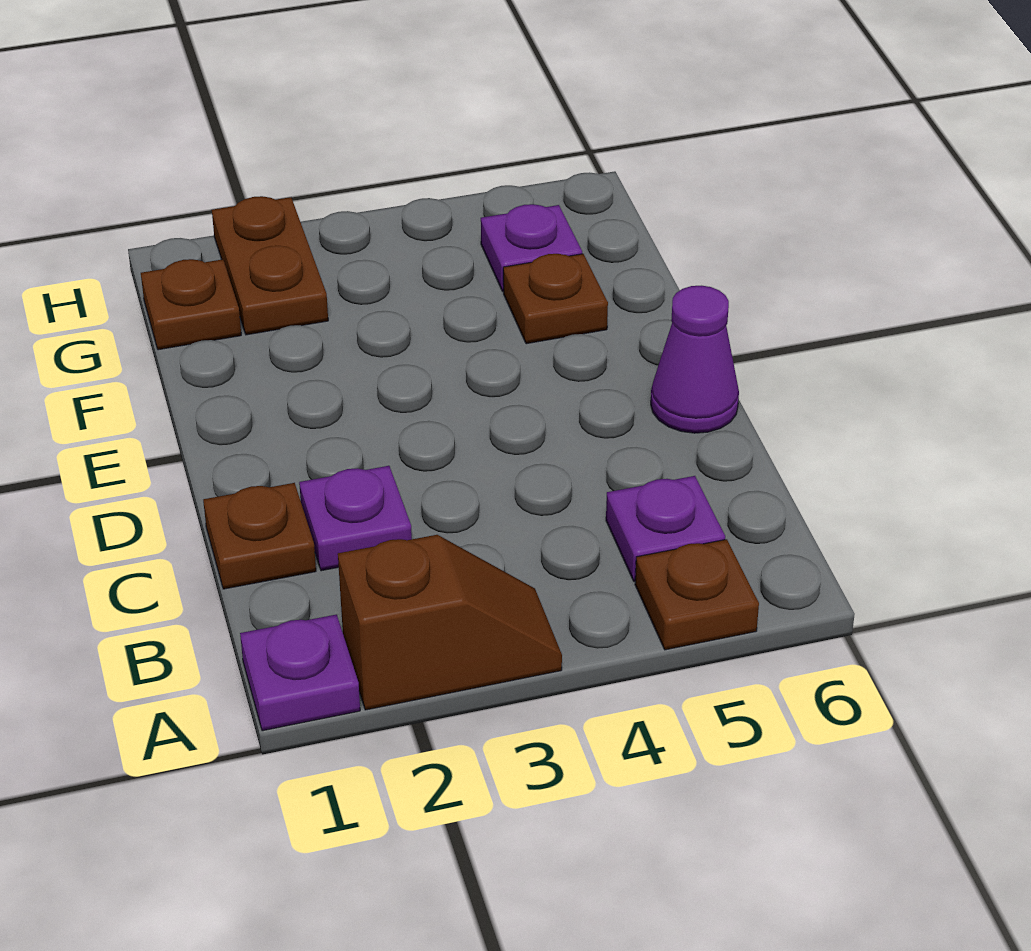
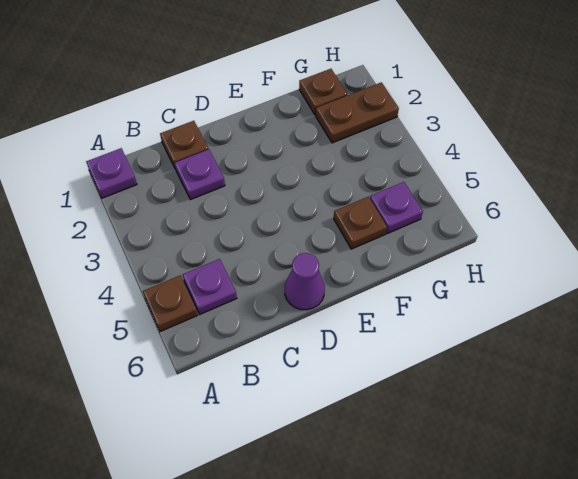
brown 1x2 slope [338,535,562,710] -> none

